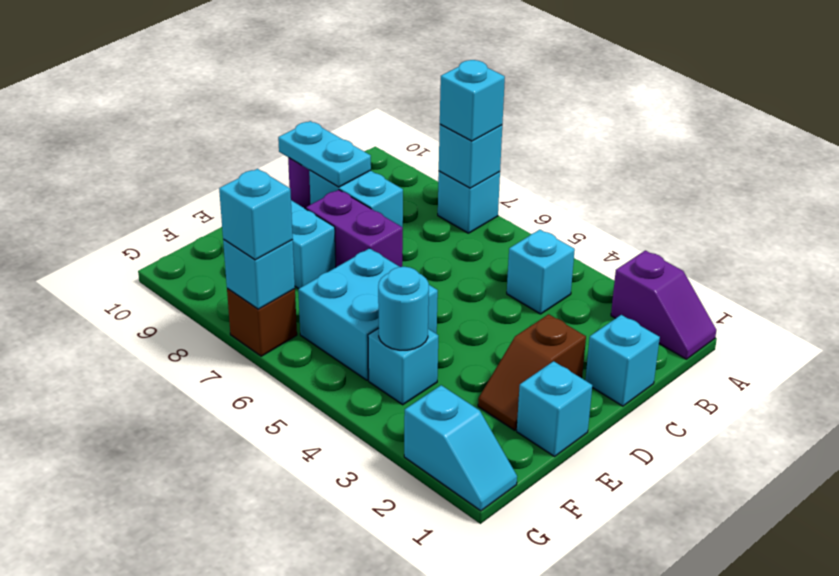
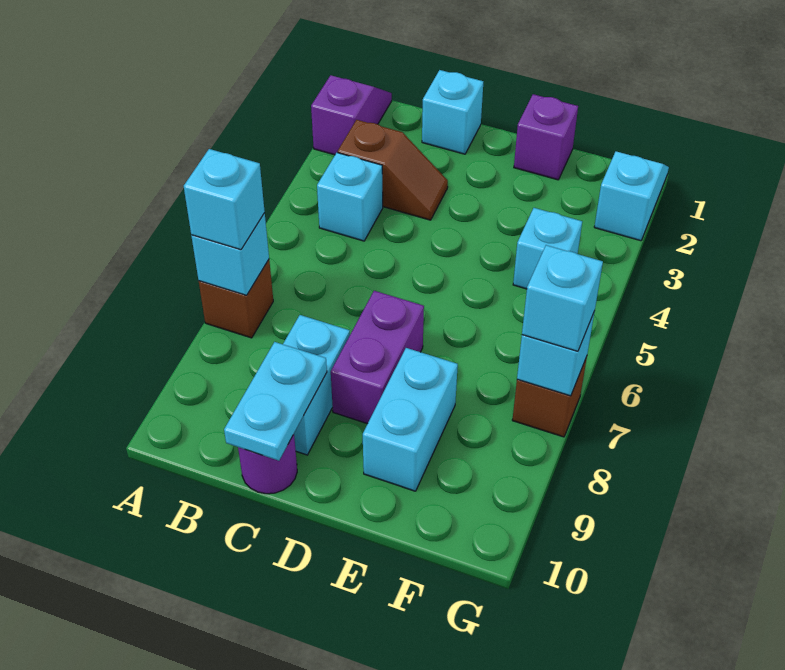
cyan 1x1 brick [438,171,500,233] -> brown 1x1 brick [199,260,273,338]
brown 1x2 slope [478,314,586,430] -> brown 1x2 slope moved to [338,120,448,220]
cyan 1x1 brick [517,361,592,457] -> purple 1x1 brick [514,94,578,180]
cyan 2x2 brick [298,248,438,380] -> none
cyan 1x1 round brick [378,267,429,350] -> none

